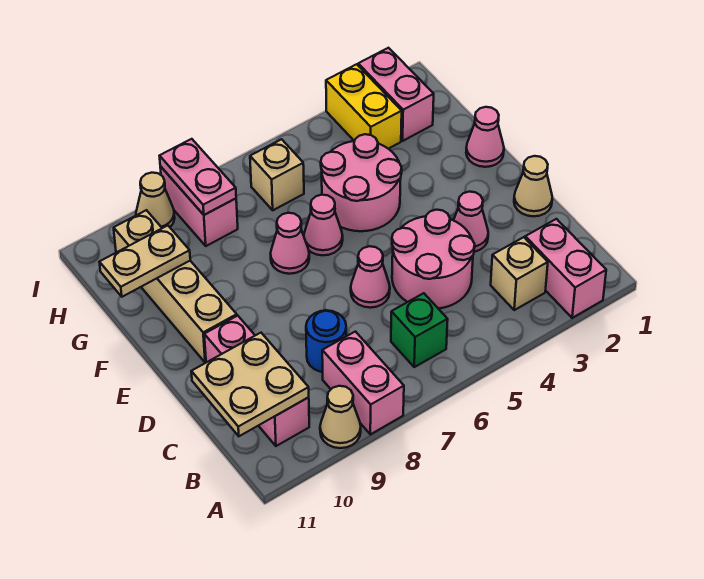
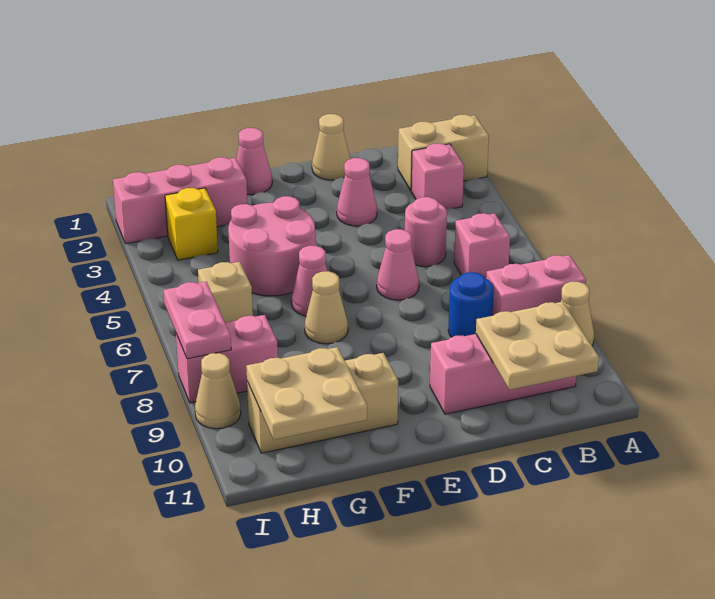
pink 1x2 brick [525,219,606,318] -> tan 1x2 brick [398,115,489,190]
tan 1x1 brick [491,237,548,310] -> pink 1x1 brick [411,143,464,209]
green 1x1 brick [391,293,448,367] -> pink 1x1 brick [454,213,510,278]
pink 2x2 round brick [392,210,475,309] -> pink 1x1 round brick [405,197,447,267]
tan 1x4 brick [114,210,237,363] -> tan 1x3 brick [247,353,398,453]
pink 1x1 cone [271,213,309,274] -> tan 1x1 cone [305,271,348,344]
tan 1x2 plate [99,226,190,297] -> tan 2x2 plate [246,347,367,440]
pink 1x2 brick [358,48,434,141] -> pink 1x3 brick [113,157,247,244]
yellow 1x2 brick [326,64,402,149] -> yellow 1x1 brick [165,188,218,260]
pink 1x2 plate [160,139,236,215] -> pink 1x2 plate turned to [164,282,231,359]

